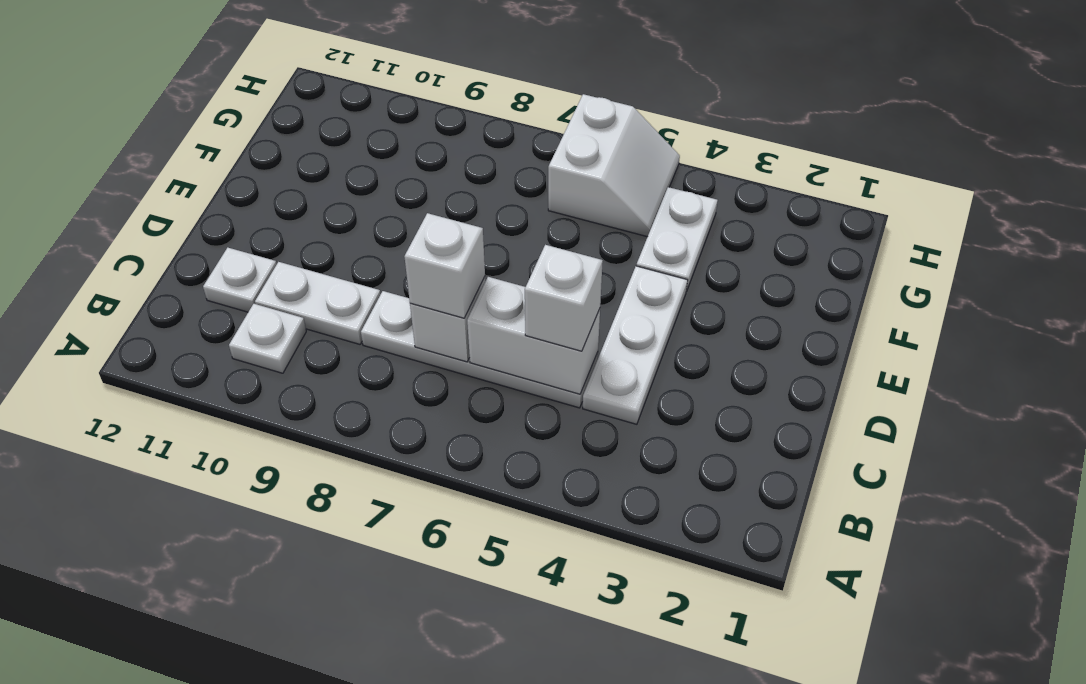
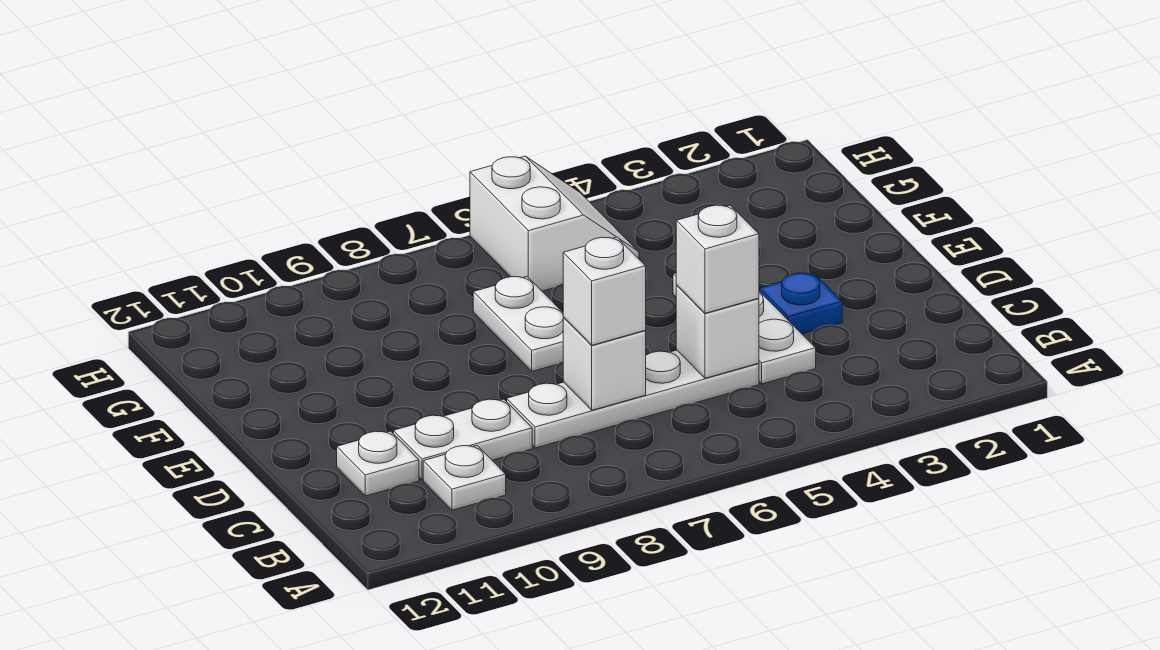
white 1x2 brick [467,277,600,394] -> white 1x1 brick [676,286,759,378]
none -> blue 1x1 plate [760,273,842,334]
white 1x2 plate [636,187,718,291] -> white 1x2 plate moved to [473,276,564,371]

